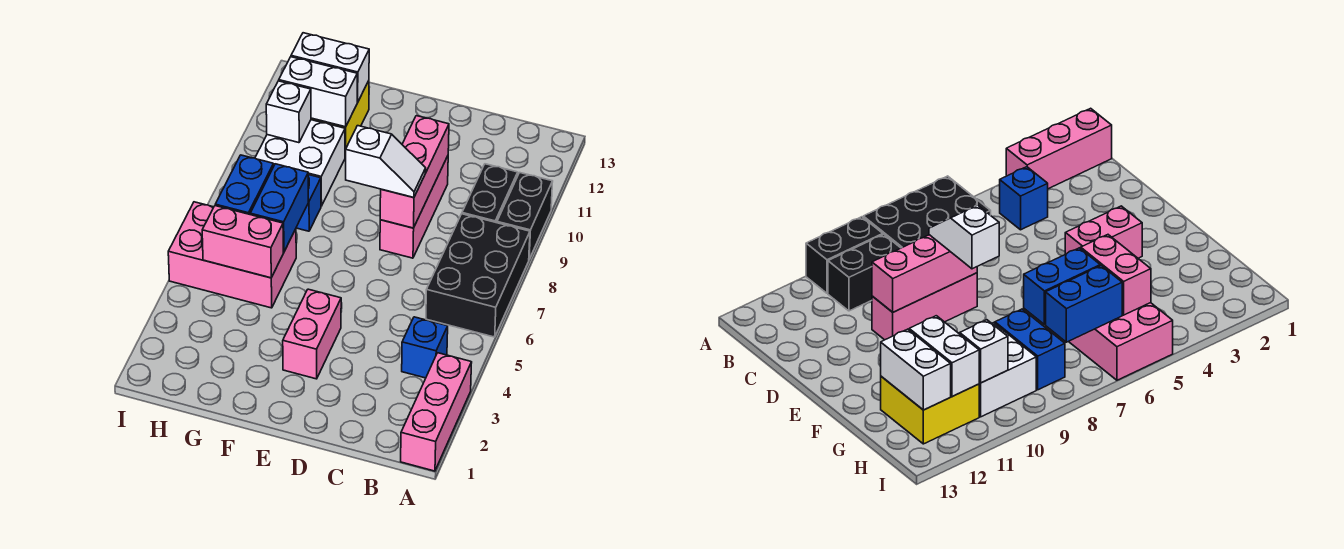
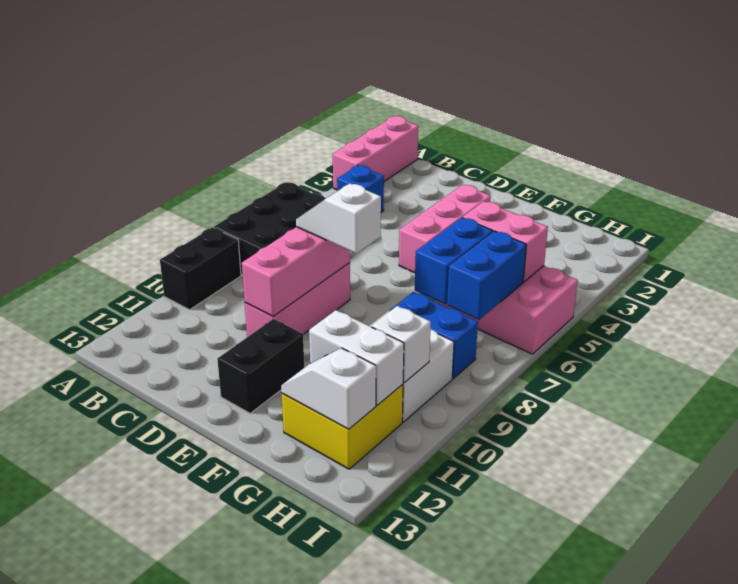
black 1x2 brick [462,164,518,223] -> black 1x2 brick moved to [217,319,304,413]
pink 1x2 brick [283,289,341,379] -> pink 1x3 brick [399,185,491,273]
white 1x2 brick [291,33,369,102] -> white 1x2 slope [281,348,376,429]

